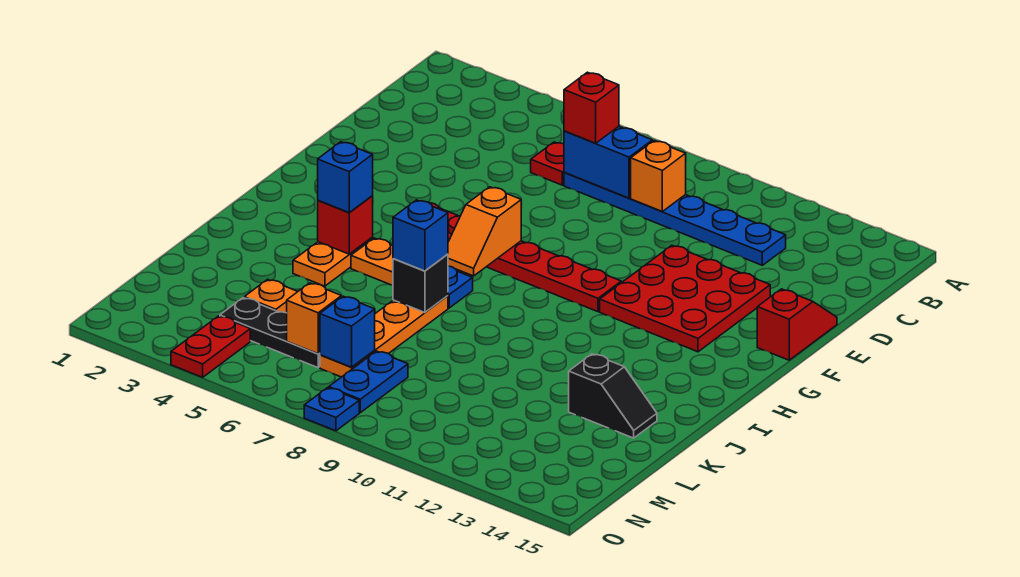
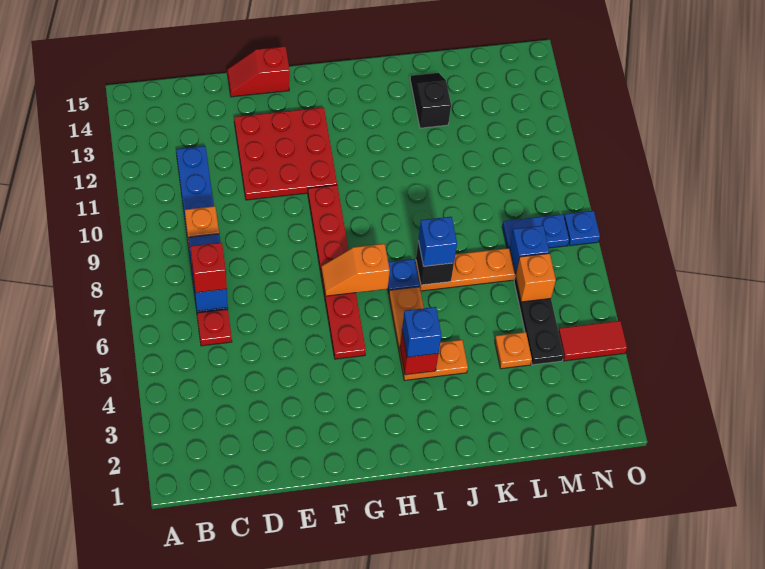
orange 1x2 slope [448,187,521,276] -> orange 1x2 slope turned to [321,244,390,296]
red 1x2 plate [171,316,250,377] -> red 1x2 tile [558,321,627,361]

